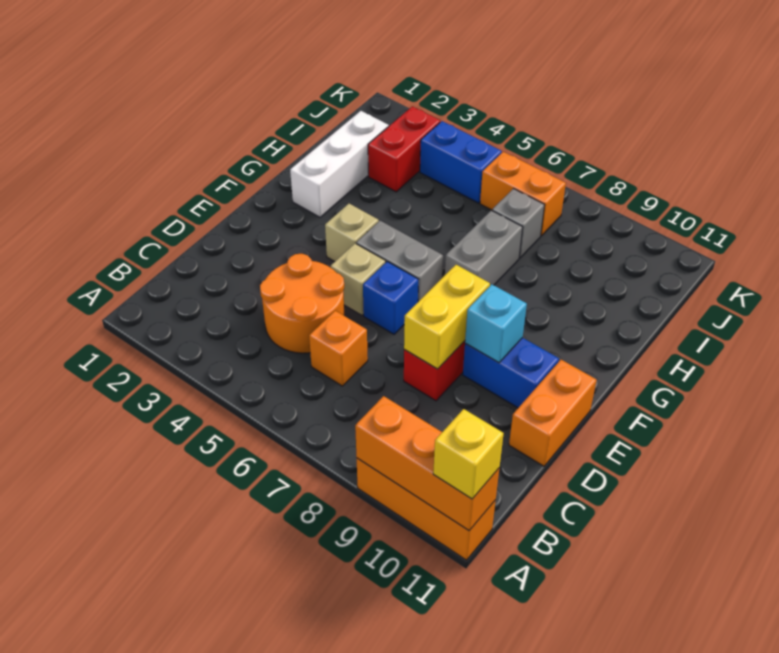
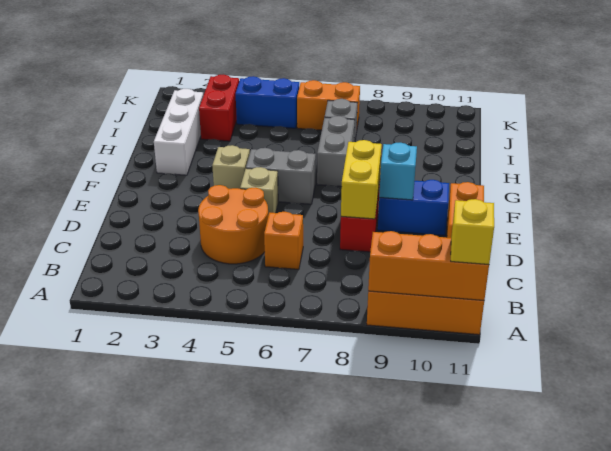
blue 1x1 brick [363,261,418,334] -> none

